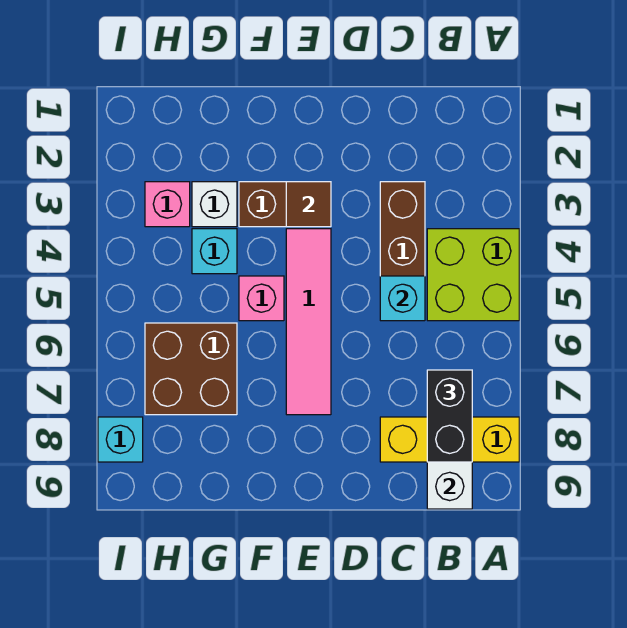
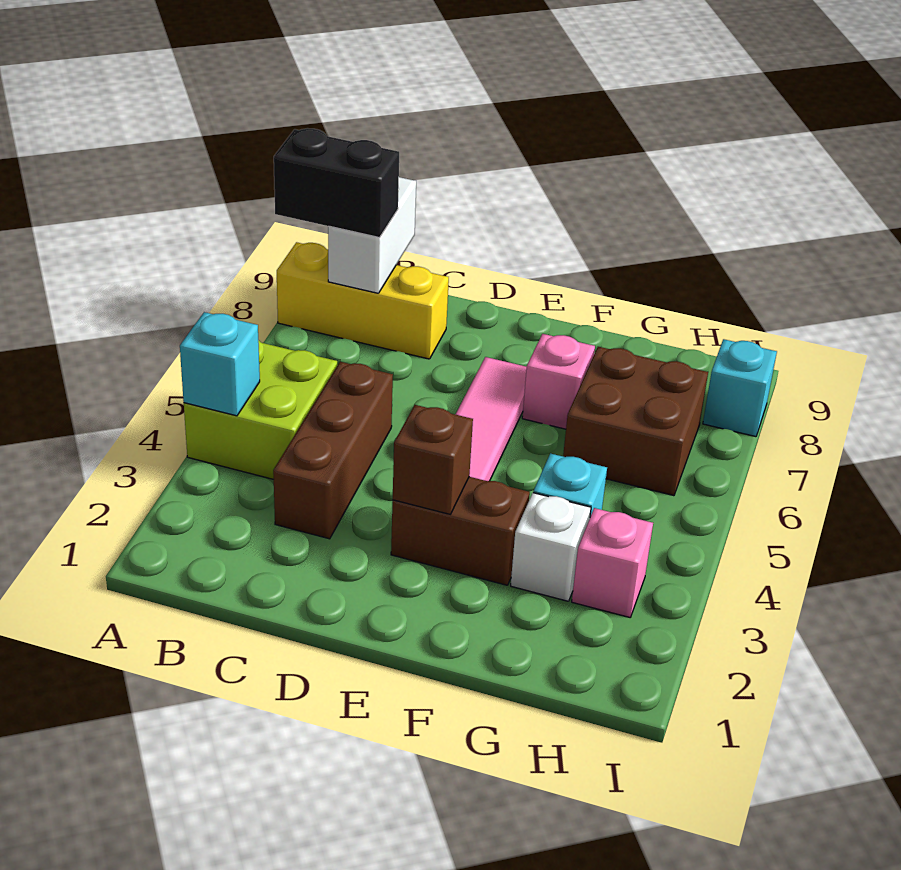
black 1x2 brick [427,370,472,462] -> black 1x2 brick turned to [274,128,399,238]
cyan 1x1 brick [380,276,425,321] -> cyan 1x1 brick moved to [180,312,260,416]
brown 1x1 tile [286,182,331,227] -> brown 1x1 brick [393,405,473,514]
pink 1x1 brick [239,276,284,321] -> pink 1x1 brick moved to [522,334,595,429]

